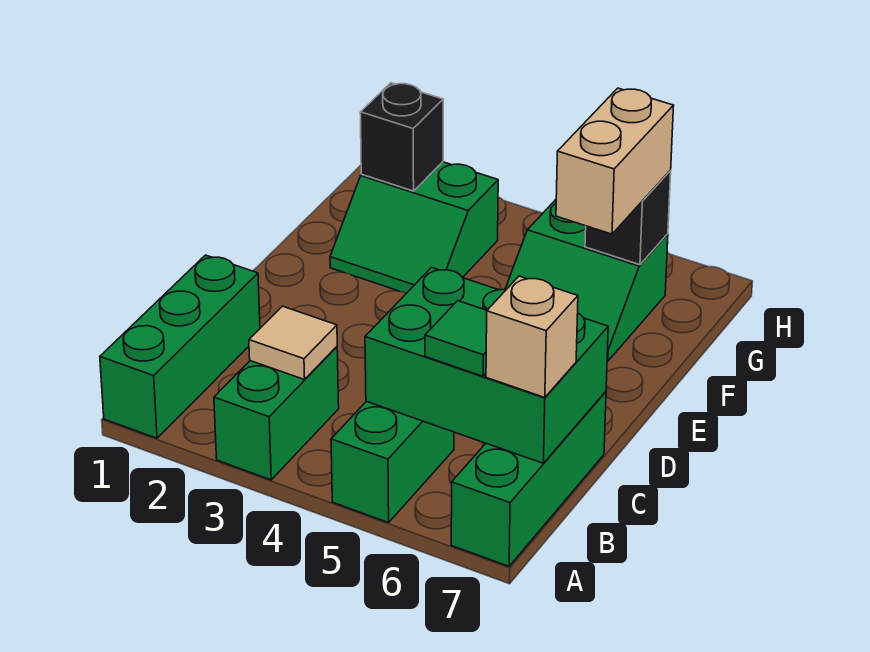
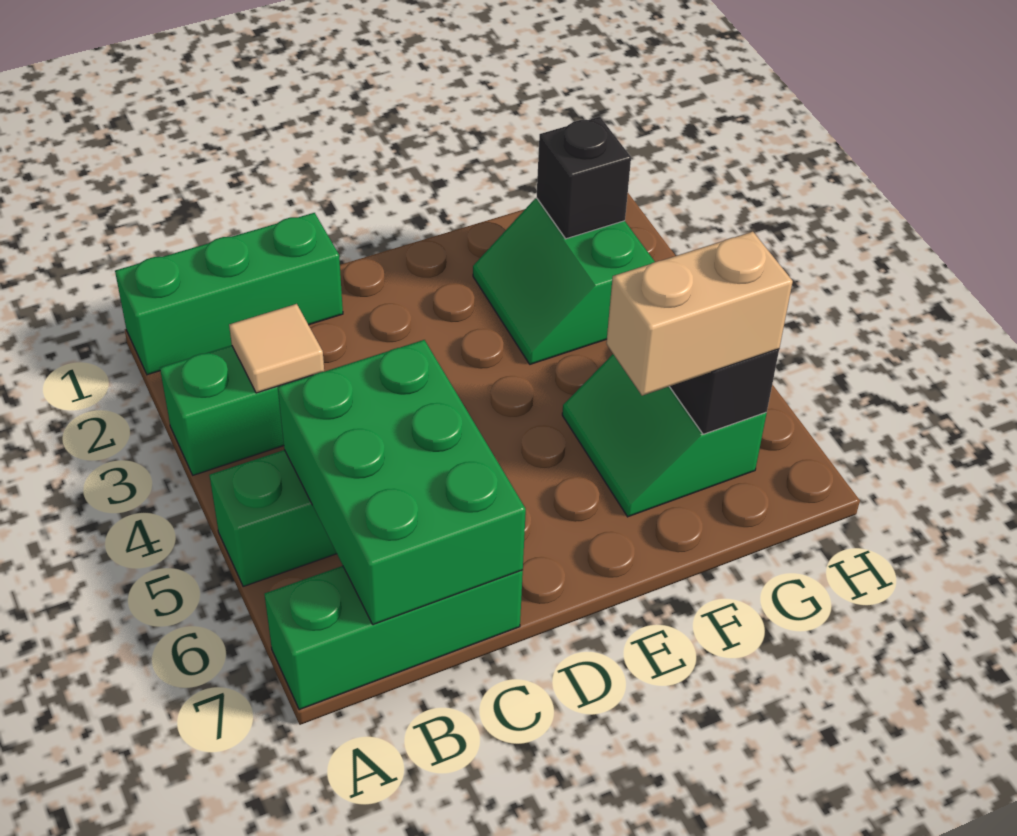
green 1x1 tile [425,301,487,376] -> none
tan 1x1 brick [486,276,578,398] -> none

